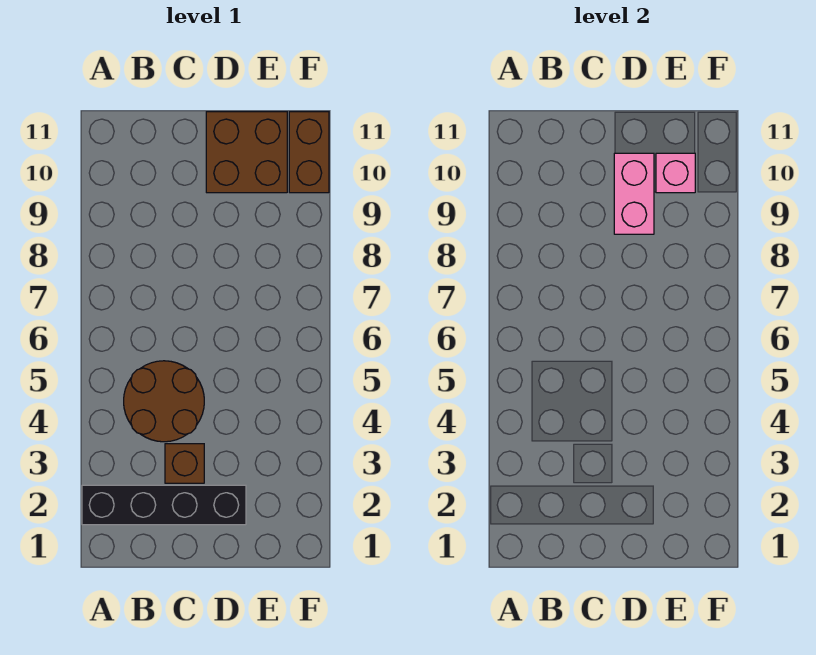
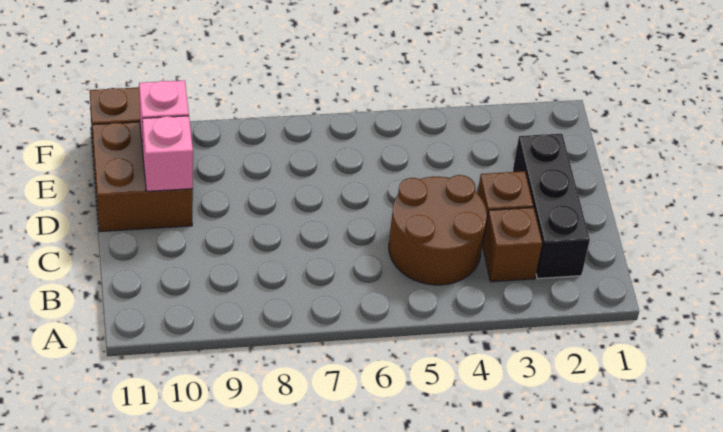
black 1x4 brick [82,485,246,525] -> black 1x3 brick [512,134,590,279]
none -> brown 1x1 brick [483,207,542,282]
pink 1x2 brick [614,153,654,234] -> pink 1x1 brick [142,116,193,191]

